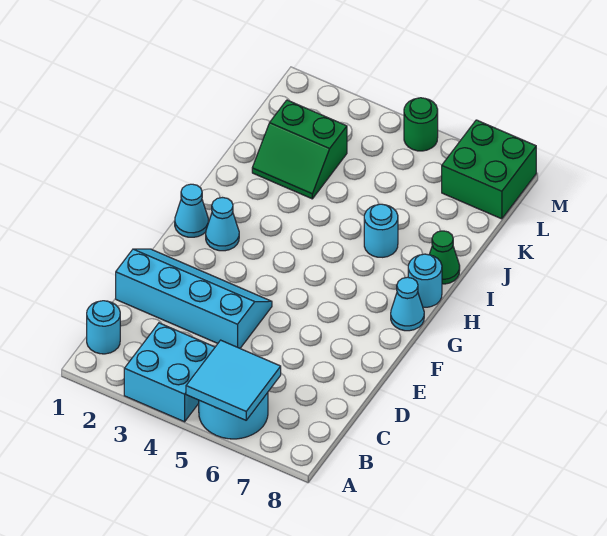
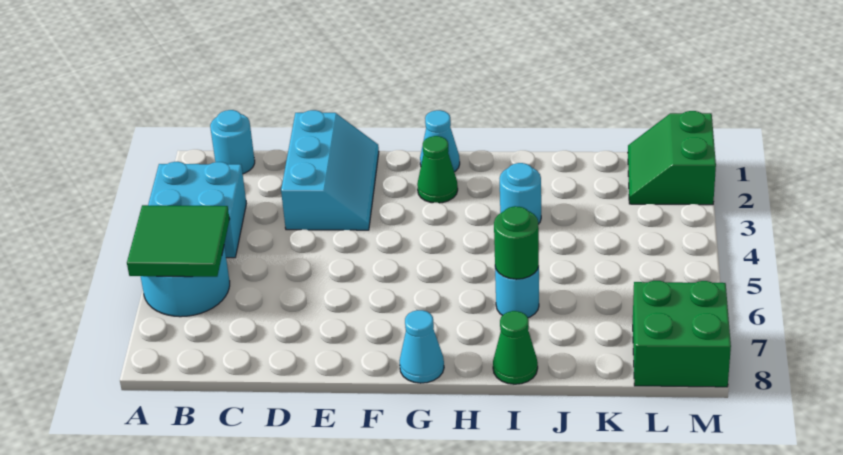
cyan 2x2 tile [186,340,281,420] -> green 2x2 tile [127,205,229,277]
cyan 2x4 slope [116,249,272,348] -> cyan 2x3 slope [281,110,379,230]
cyan 1x1 cone [206,198,239,251] -> green 1x1 cone [417,136,458,203]
cyan 1x1 round brick [408,254,442,307] -> cyan 1x1 round brick moved to [500,163,541,224]
green 2x2 slope [252,100,347,199] -> green 2x2 slope moved to [628,111,716,205]
green 1x1 round brick [404,98,438,151] -> green 1x1 round brick moved to [494,206,539,279]

